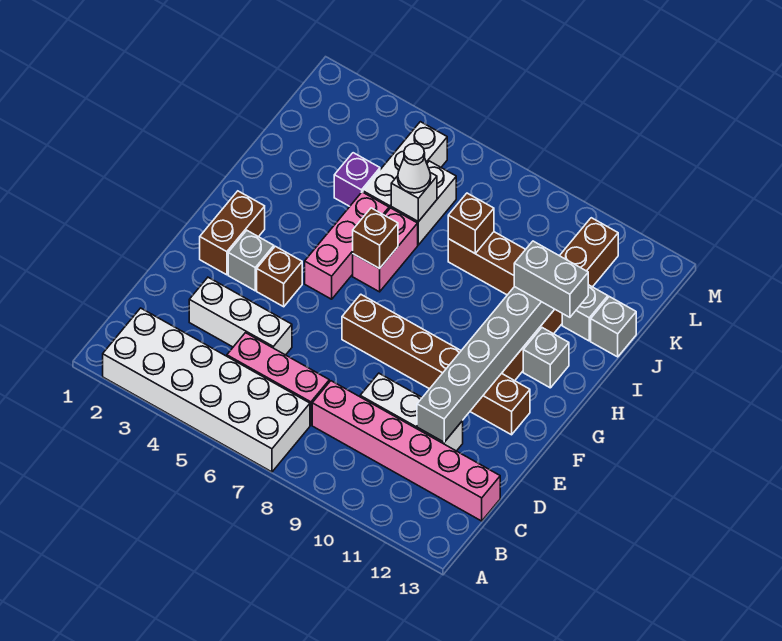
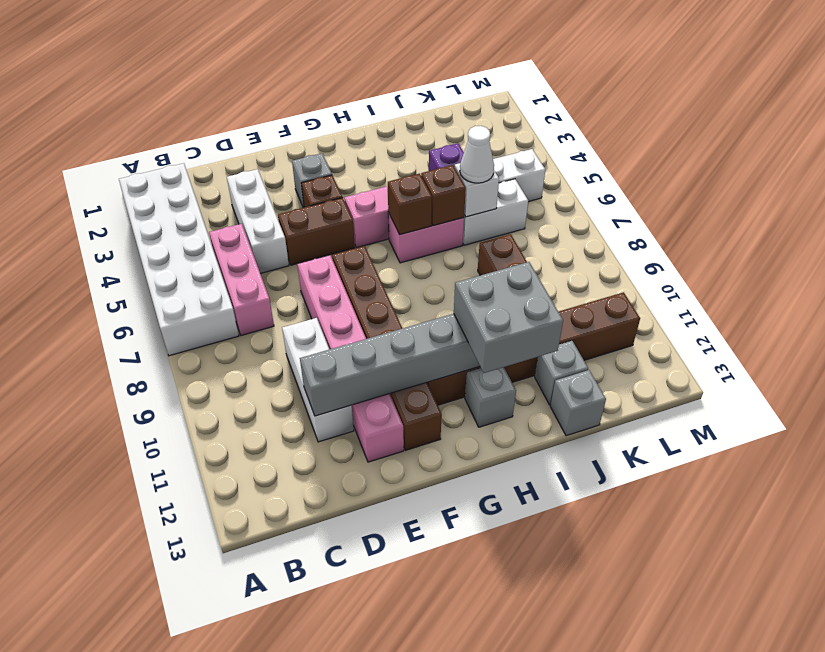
pink 1x6 brick [312,381,500,521] -> pink 1x6 brick moved to [297,255,404,462]
brown 1x2 brick [200,191,265,275] -> brown 1x2 brick moved to [278,198,355,265]
grey 1x2 brick [514,241,588,317] -> grey 2x2 brick [454,262,563,373]
brown 1x1 brick [448,193,494,254] -> brown 1x1 brick moved to [421,165,466,226]

